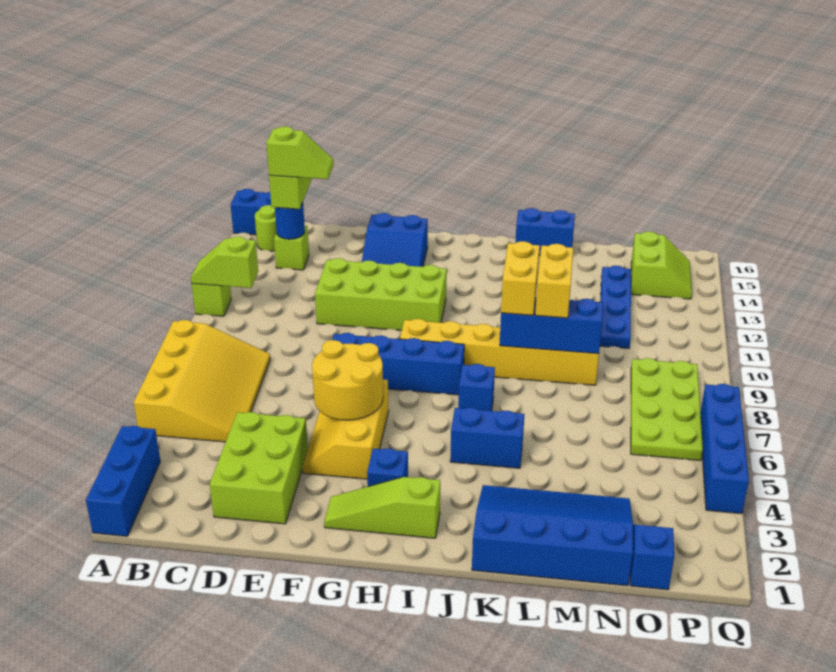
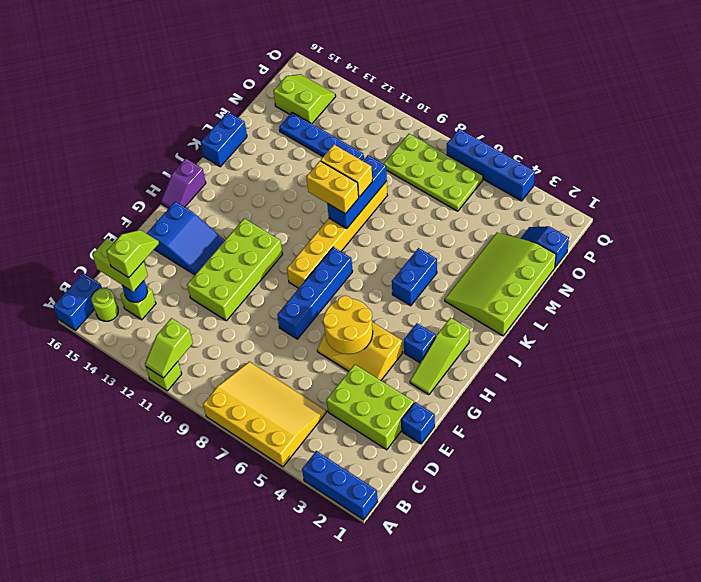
none -> purple 1x2 slope [161,159,206,208]
blue 1x1 brick [458,364,495,411] -> blue 1x1 brick moved to [402,402,435,444]
blue 3x4 slope [472,485,633,586] -> lime 3x4 slope [445,233,556,336]

